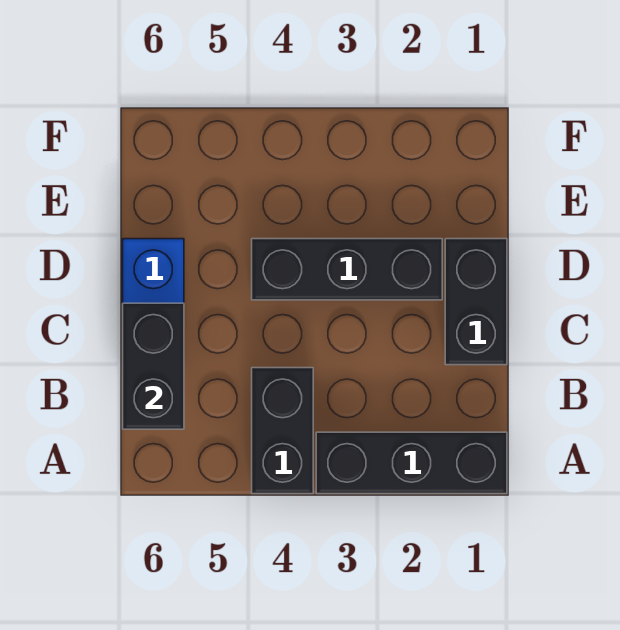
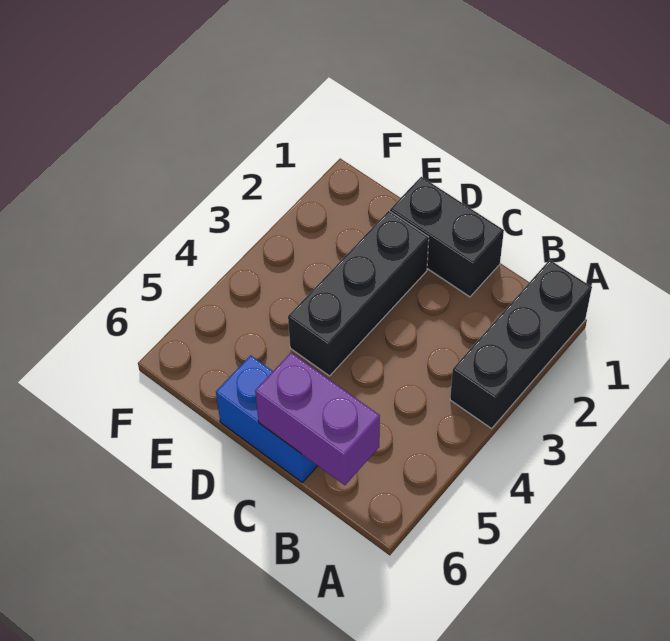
black 1x2 brick [252,368,313,494] -> none
black 1x2 brick [123,303,184,429] -> purple 1x2 brick [255,353,380,485]

